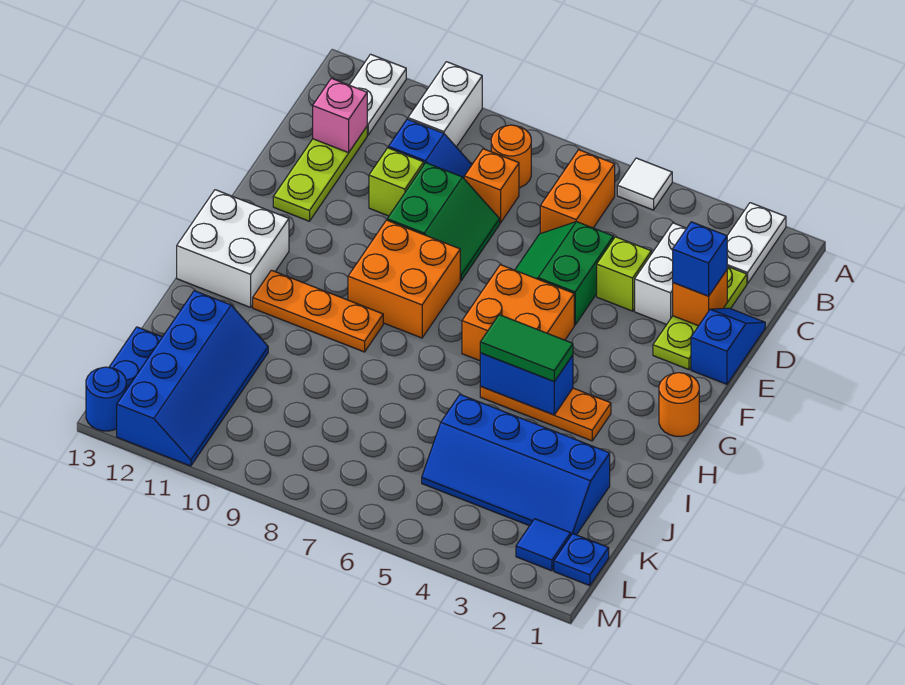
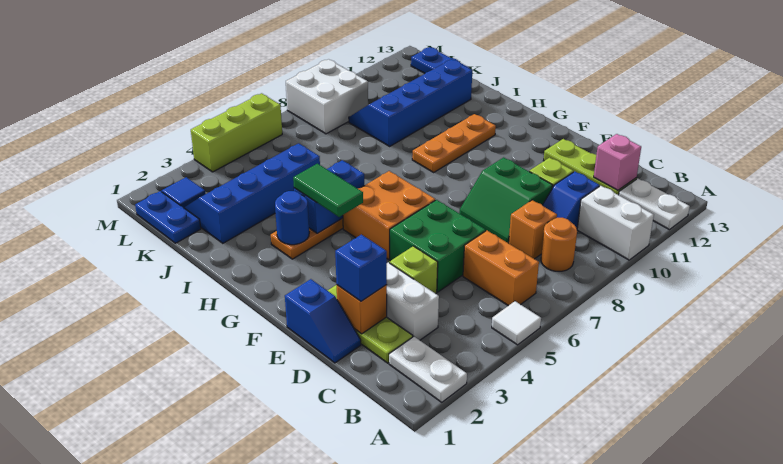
green 2x2 slope [515,222,613,325] -> green 2x2 brick [390,200,486,292]
orange 2x2 brick [348,220,460,338] -> none
orange 1x1 round brick [659,373,699,436] -> none
white 2x2 brick [177,190,289,307] -> white 2x2 brick moved to [286,59,368,134]
green 1x2 tile [480,315,573,381] -> green 1x2 tile turned to [293,164,363,217]
blue 2x4 slope [117,291,268,466] -> blue 2x4 slope turned to [349,59,472,146]
blue 1x1 plate [554,534,609,586] -> blue 1x2 plate [135,191,201,243]
none -> lime 1x3 brick [191,93,282,172]
blue 1x1 round brick [86,367,126,431] -> blue 1x1 round brick moved to [275,191,309,245]

